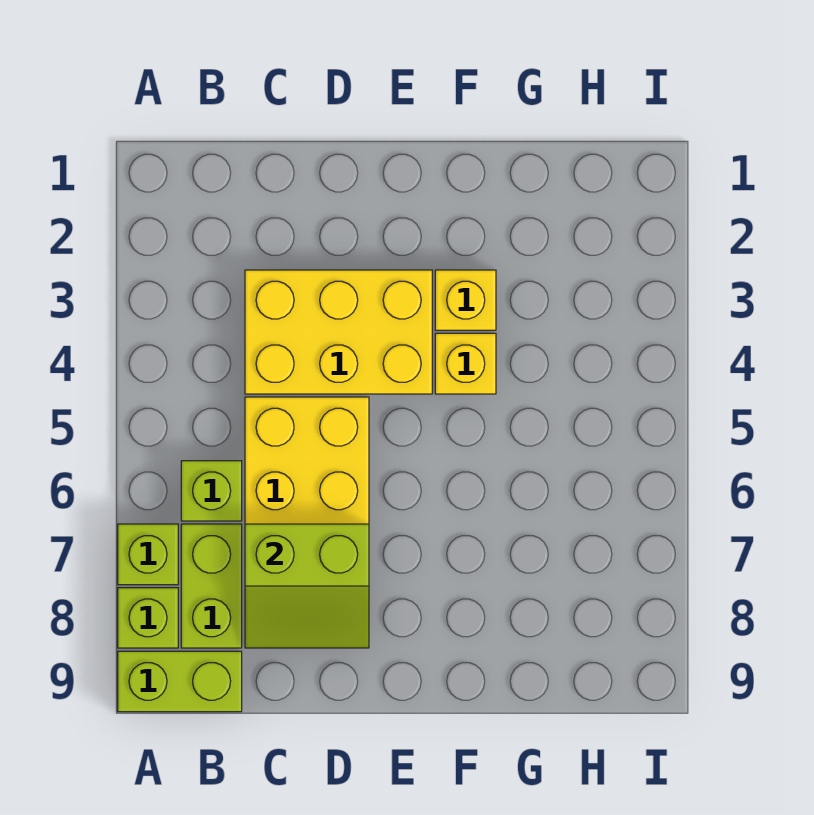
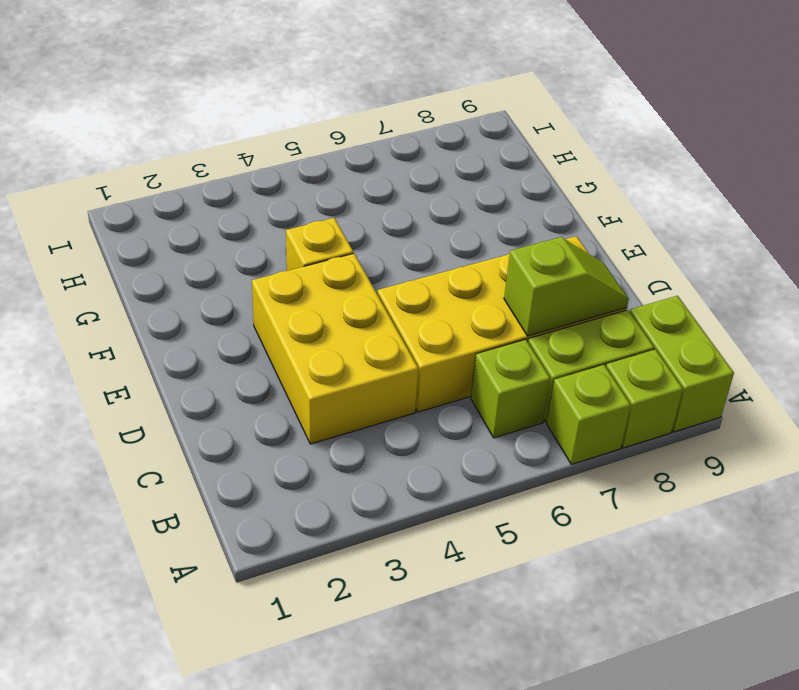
lime 2x2 slope [245,524,369,648] -> lime 1x2 slope [504,237,629,336]
yellow 1x1 brick [435,270,496,330] -> none

